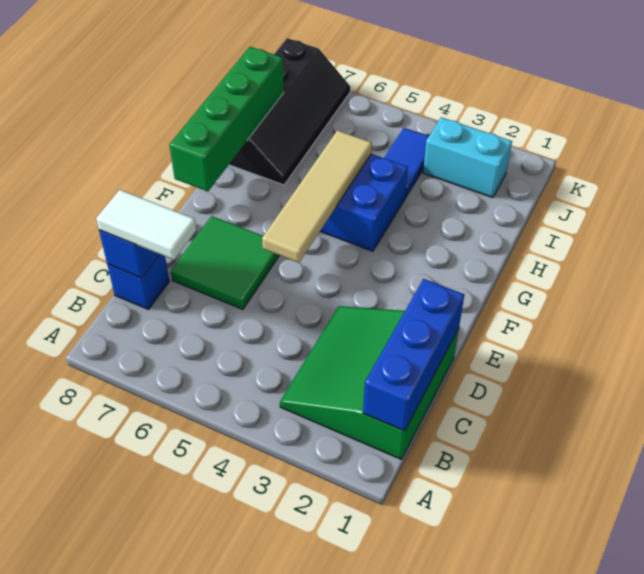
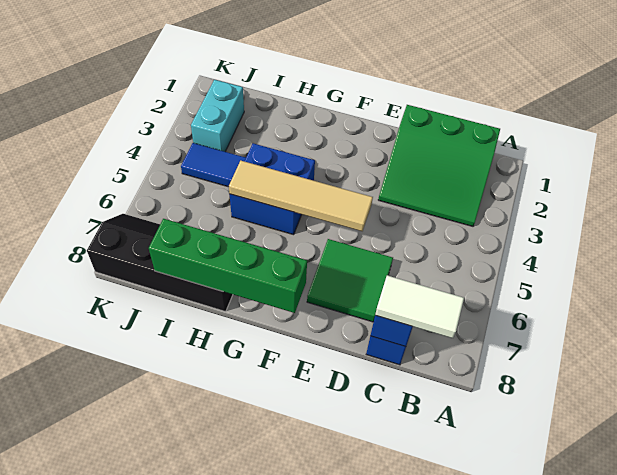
blue 1x3 brick [363,279,464,431] -> none
white 1x2 tile [96,190,196,260] -> white 1x2 tile turned to [375,276,464,338]

